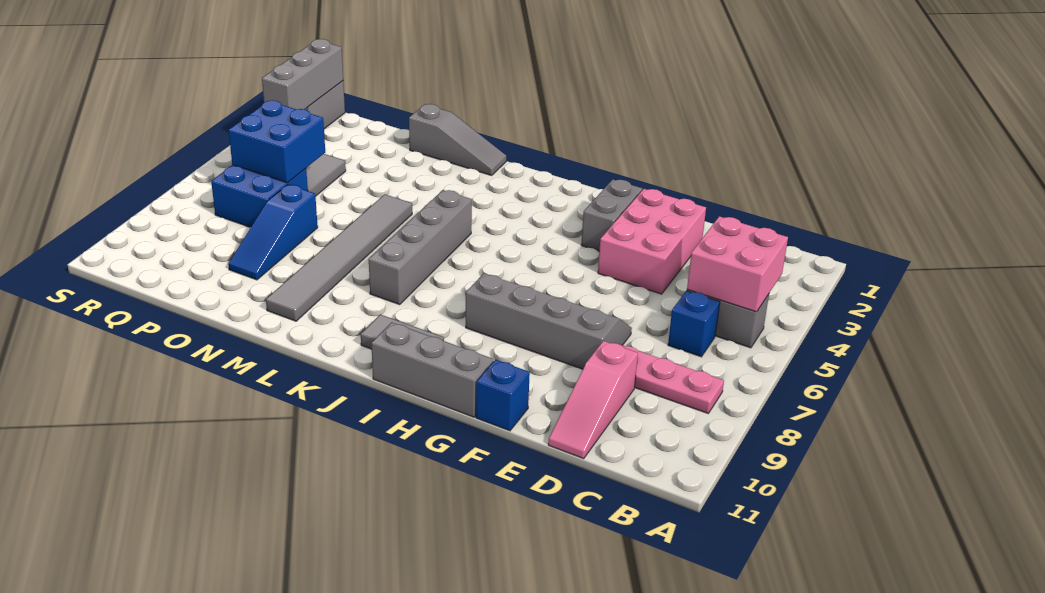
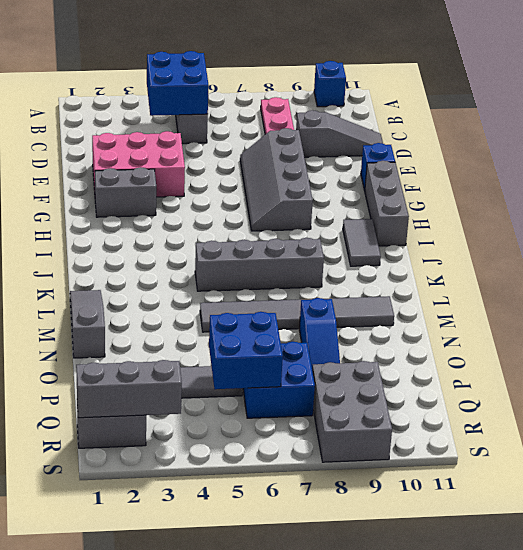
pink 2x2 brick [687,216,788,312] -> blue 2x2 brick [147,51,209,116]
blue 1x1 brick [668,291,720,357] -> blue 1x1 brick moved to [314,61,346,107]
pink 1x3 slope [548,341,638,459] -> grey 1x3 slope [296,110,383,157]
blue 1x3 slope [228,185,318,280] -> blue 1x3 slope turned to [299,298,340,367]
none -> grey 2x3 brick [312,361,392,462]

